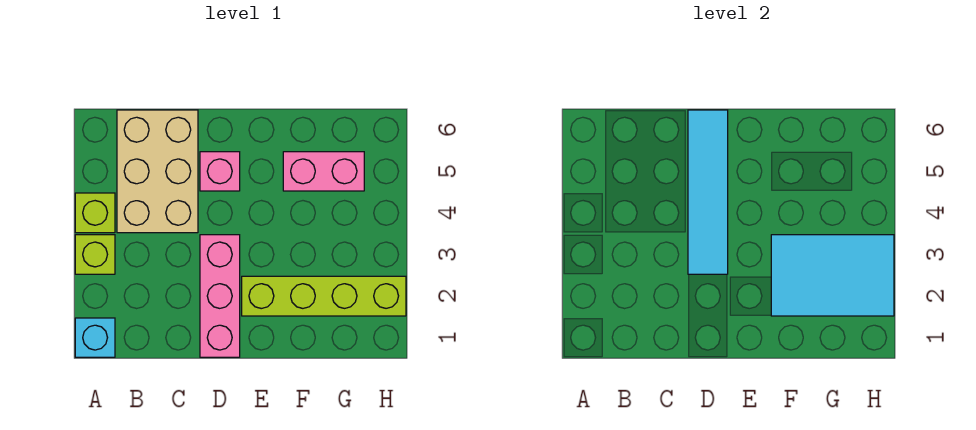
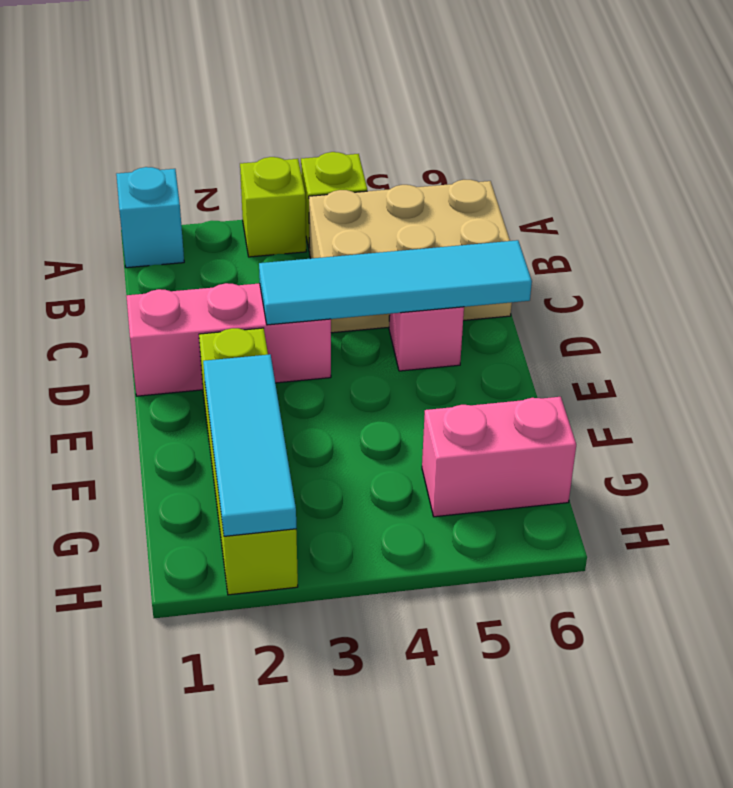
cyan 2x3 tile [771,235,894,316] -> cyan 1x3 tile [203,354,296,536]
pink 1x2 brick [283,152,364,191] -> pink 1x2 brick turned to [422,397,576,517]

